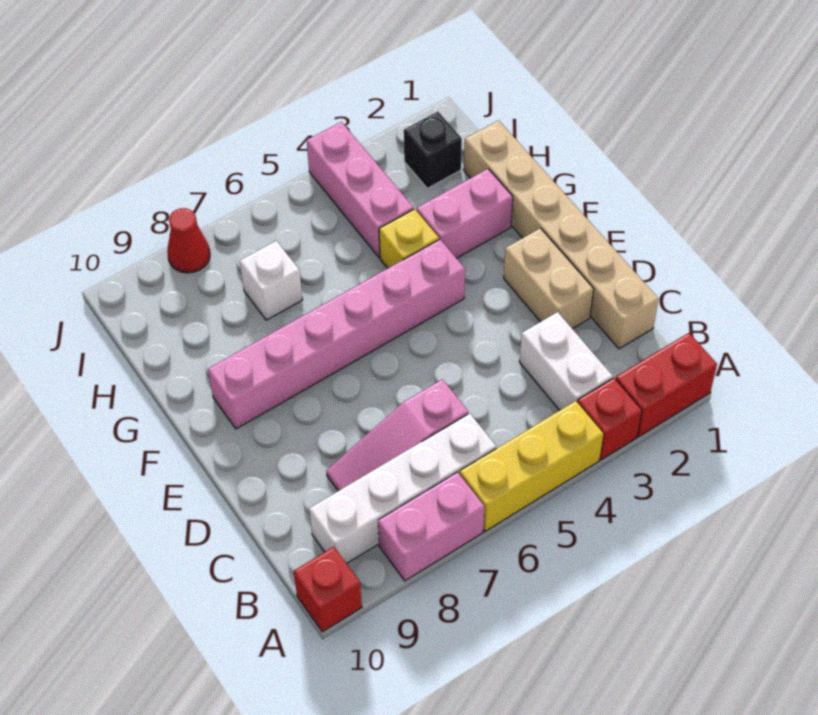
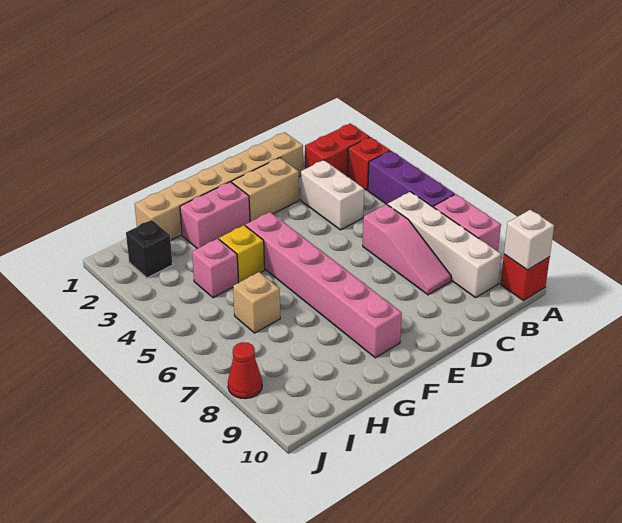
red 1x2 brick [616,333,717,437] -> red 1x2 brick turned to [305,123,369,176]
yellow 1x3 brick [460,401,603,531] -> purple 1x3 brick [368,151,455,207]
white 1x2 brick [519,312,613,410] -> white 1x2 brick turned to [301,160,364,230]
pink 1x2 brick [417,169,513,258] -> pink 1x2 brick turned to [180,182,250,249]
pink 1x3 brick [307,122,414,258] -> pink 1x1 brick [192,239,238,298]
none -> tan 1x1 brick [233,272,280,333]
white 1x1 brick [240,241,302,320] -> white 1x1 brick moved to [504,210,554,270]

